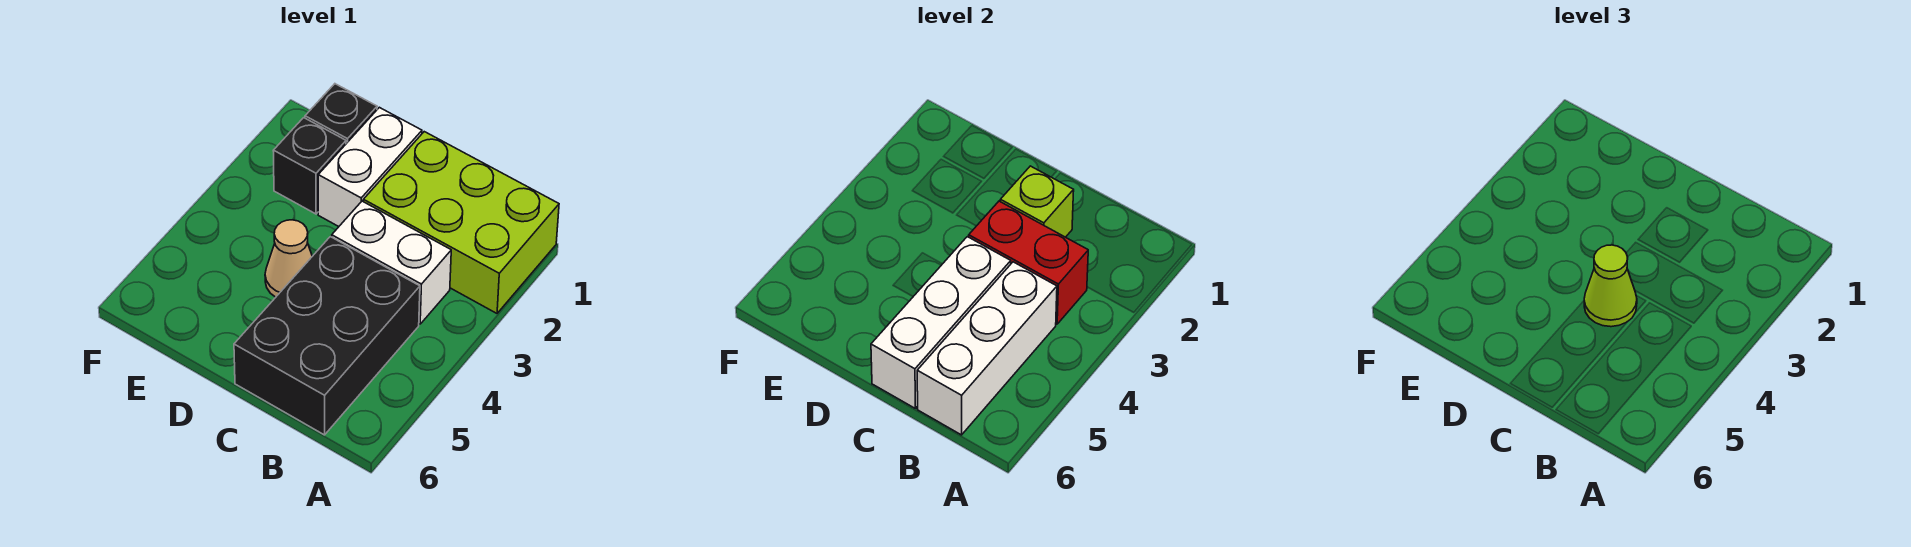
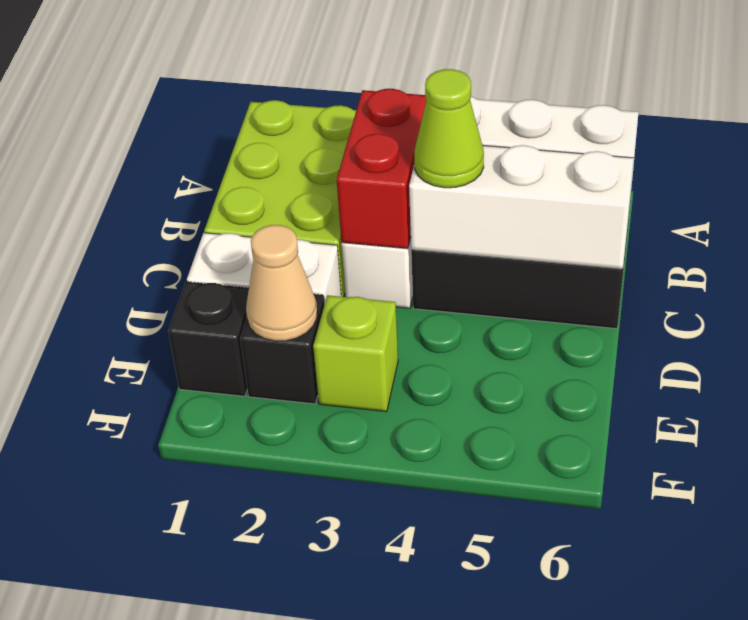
lime 1x1 brick [1000,166,1074,237] -> lime 1x1 brick moved to [313,295,398,412]
tan 1x1 cone [265,220,312,297] -> tan 1x1 cone moved to [246,225,317,341]

